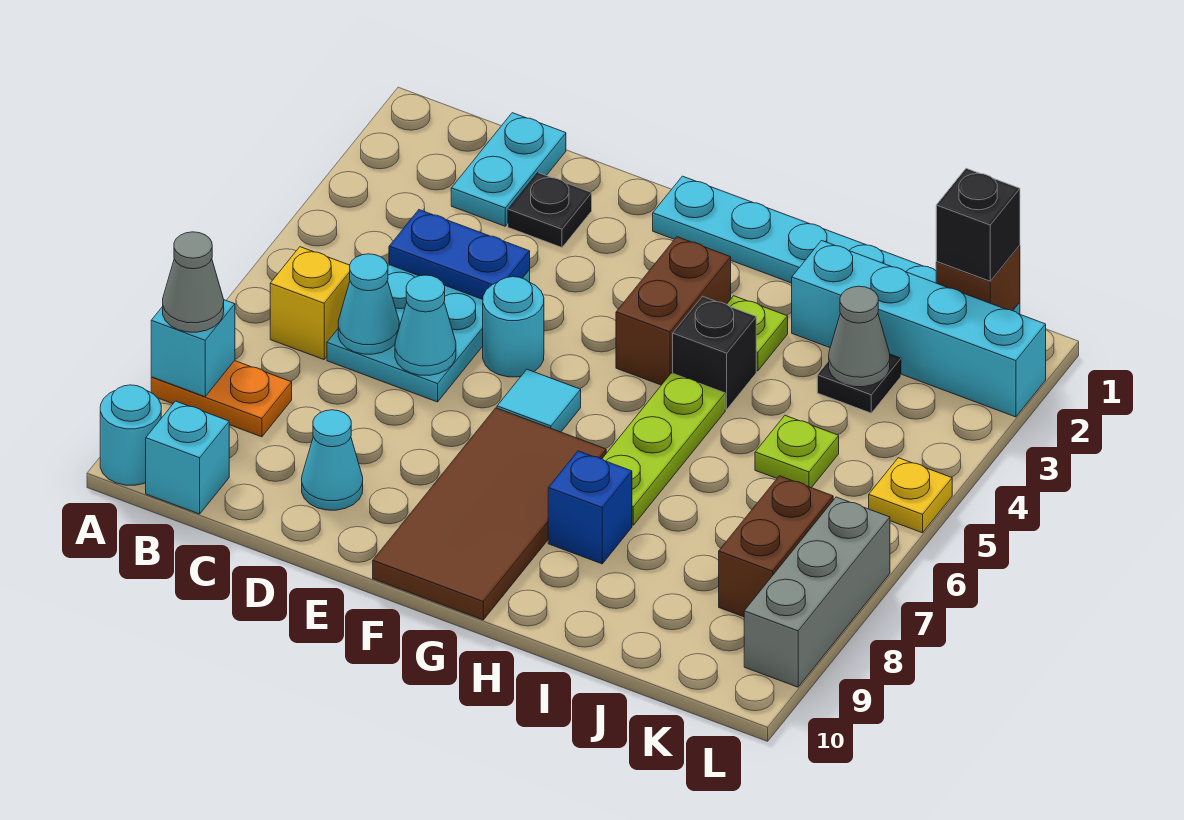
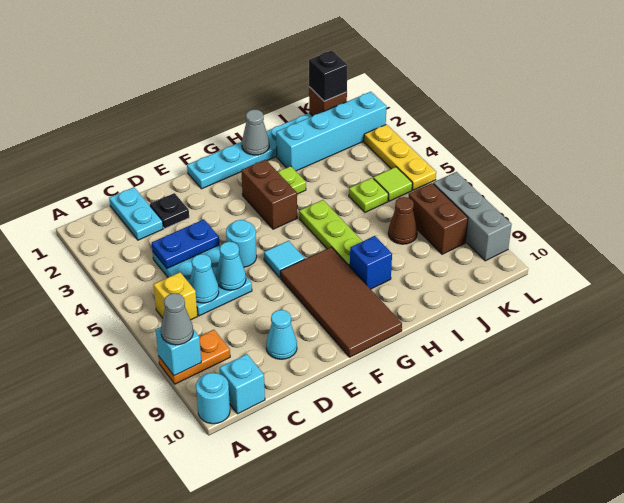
black 1x1 brick [673,297,756,409] -> none
black 1x1 plate [817,354,901,413] -> none
grey 1x1 cone [829,286,890,387] -> grey 1x1 cone moved to [242,110,269,155]
none -> brown 1x1 cone [388,197,417,244]
none -> lime 1x1 tile [373,167,412,201]
yellow 1x1 plate [869,458,952,533] -> yellow 1x3 plate [364,124,436,190]

